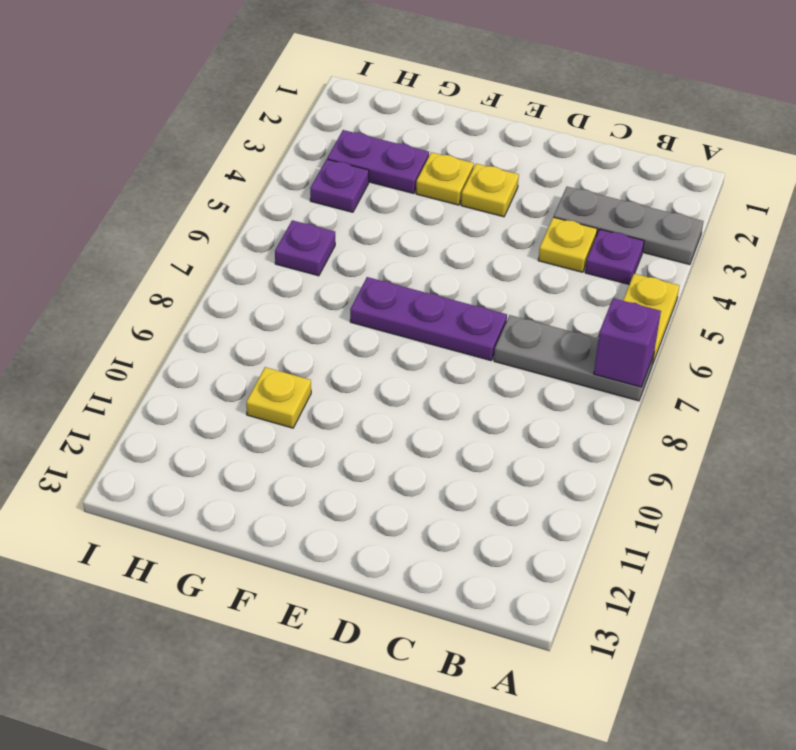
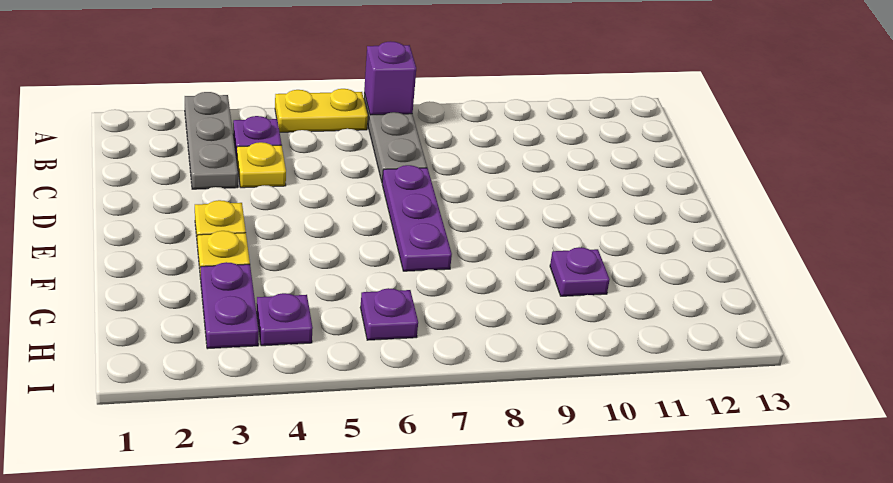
yellow 1x1 plate [246,367,311,428] -> purple 1x1 plate [550,247,610,296]

